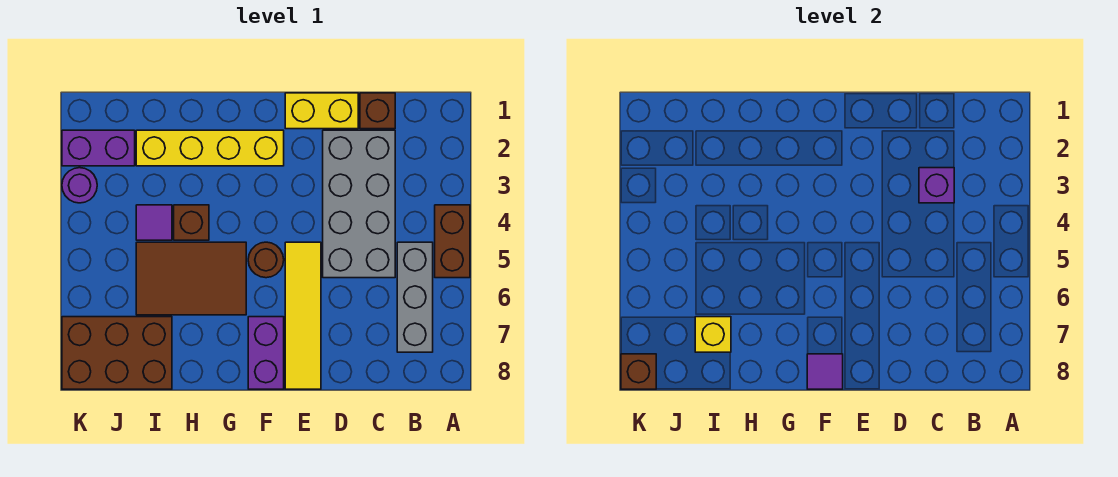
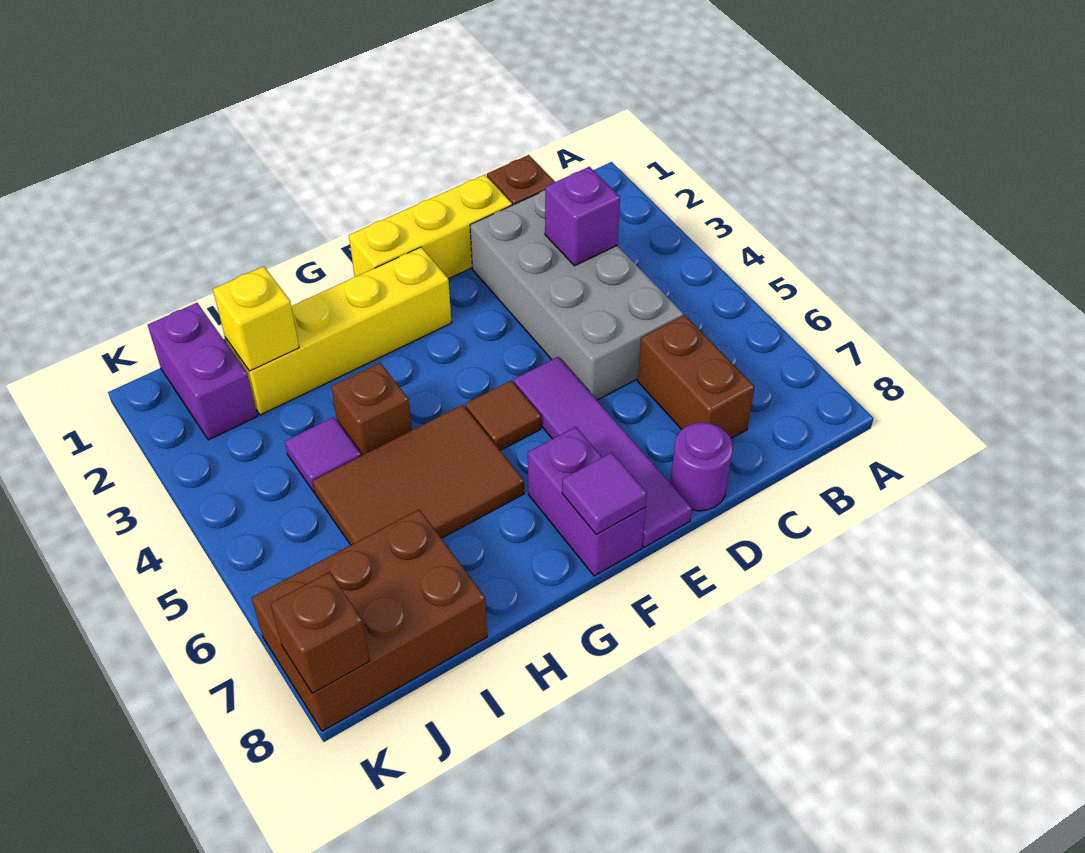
brown 1x2 brick [435,205,470,278] -> brown 1x2 brick moved to [638,315,755,438]
grey 1x3 brick [397,242,433,352] -> none
yellow 1x2 brick [285,93,358,129] -> yellow 1x3 brick [349,175,512,279]
yellow 1x4 tile [285,242,321,389] -> purple 1x4 tile [513,357,692,547]
brown 1x1 round brick [248,242,284,278] -> brown 1x1 tile [465,381,541,451]
yellow 1x1 brick [695,317,731,352] -> yellow 1x1 brick moved to [213,266,299,371]
purple 1x2 brick [62,130,135,166] -> purple 1x2 brick turned to [148,303,257,440]
purple 1x1 round brick [62,168,97,203] -> purple 1x1 round brick moved to [670,423,733,511]

